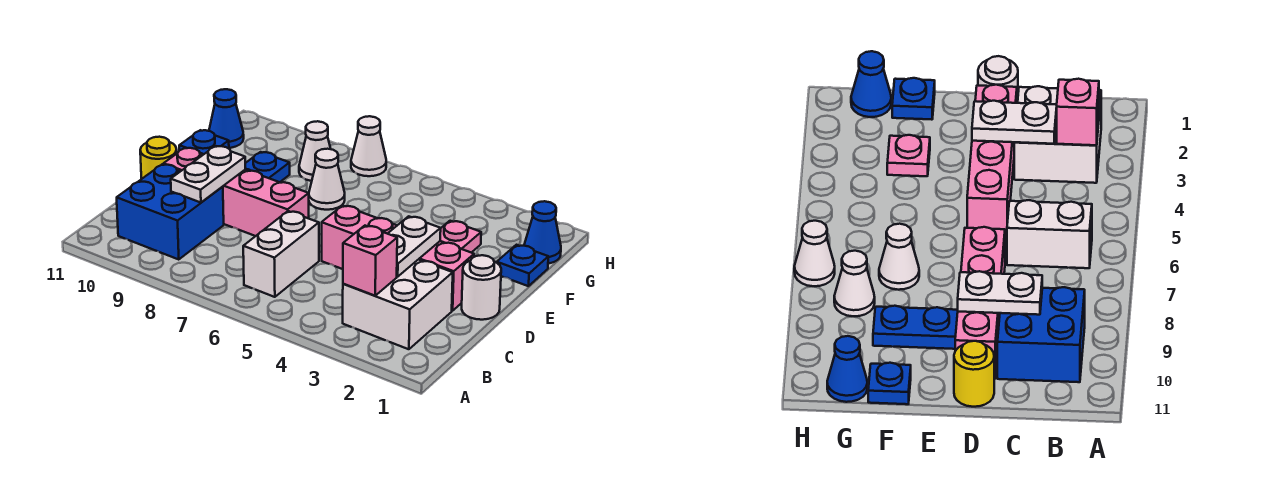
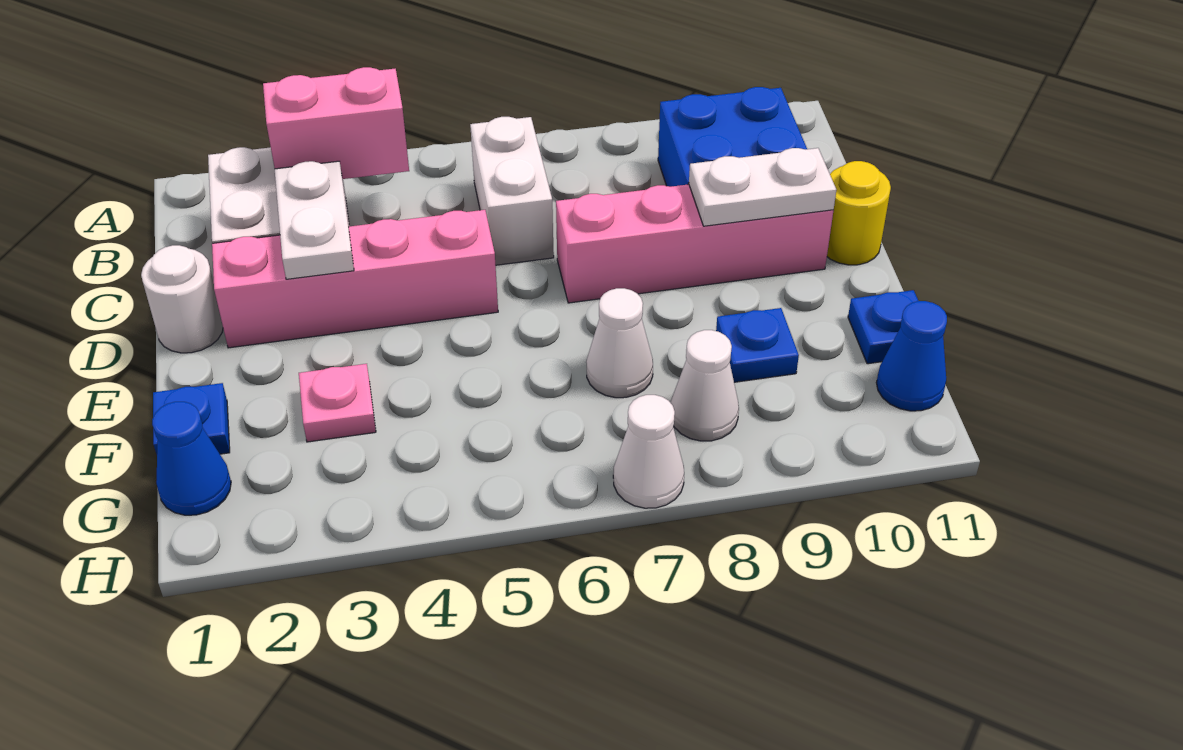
pink 1x1 brick [343,226,397,296] -> pink 1x2 brick [263,67,409,179]
white 1x2 plate [171,146,245,203] -> white 1x2 plate turned to [689,148,836,226]
blue 1x2 plate [245,152,290,182] -> blue 1x1 plate [716,308,799,382]

